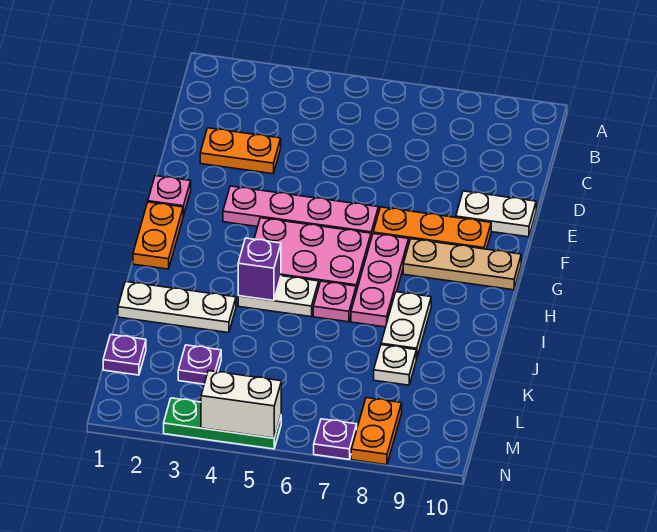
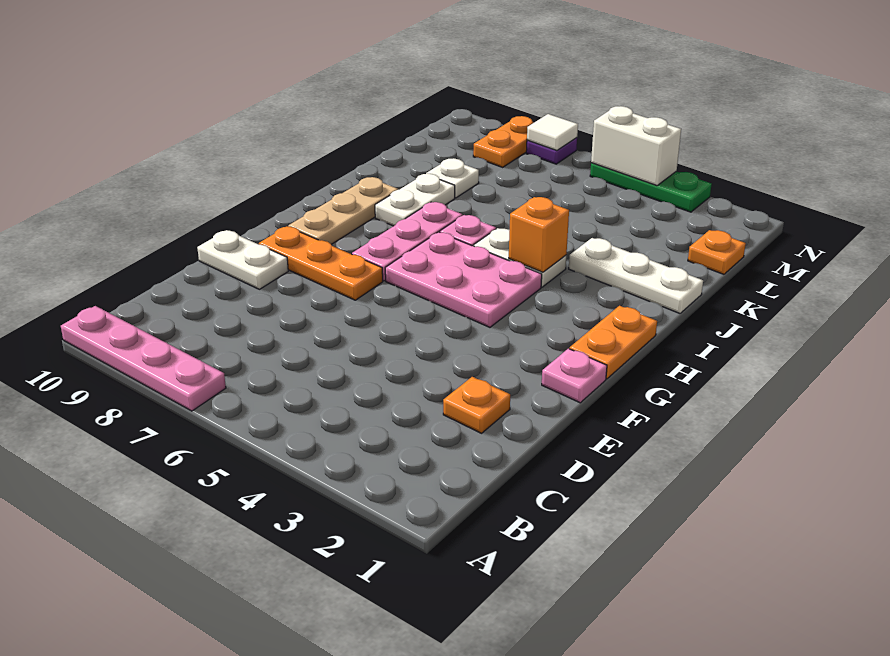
orange 1x2 plate [200,128,281,174] -> orange 1x1 plate [443,377,510,433]
pink 1x4 plate [223,186,379,238] -> pink 1x4 plate moved to [61,306,226,411]
tan 1x3 plate [403,239,521,290] -> tan 1x3 plate turned to [288,177,398,244]
purple 1x1 brick [238,238,281,301] -> orange 1x1 brick [509,197,569,272]
purple 1x1 plate [103,335,146,375] -> orange 1x1 plate [688,230,746,274]
purple 1x1 plate [178,345,221,384] -> none
none -> white 1x1 tile [527,114,578,151]

